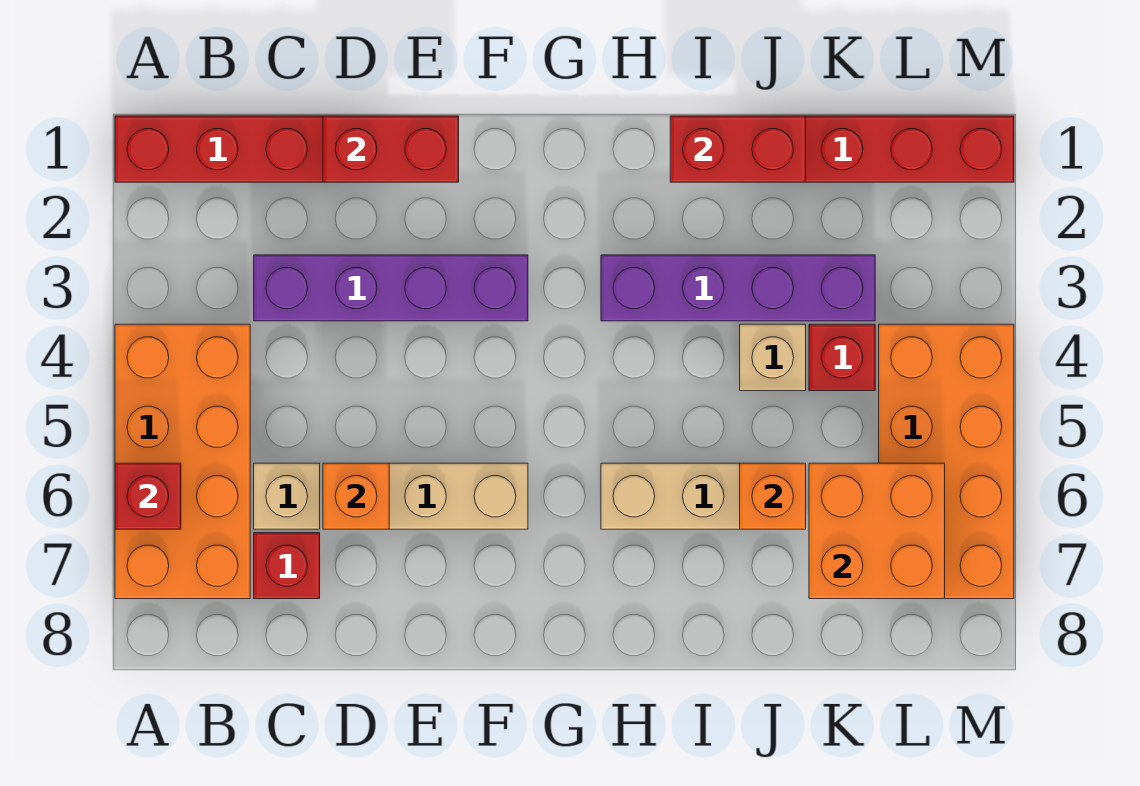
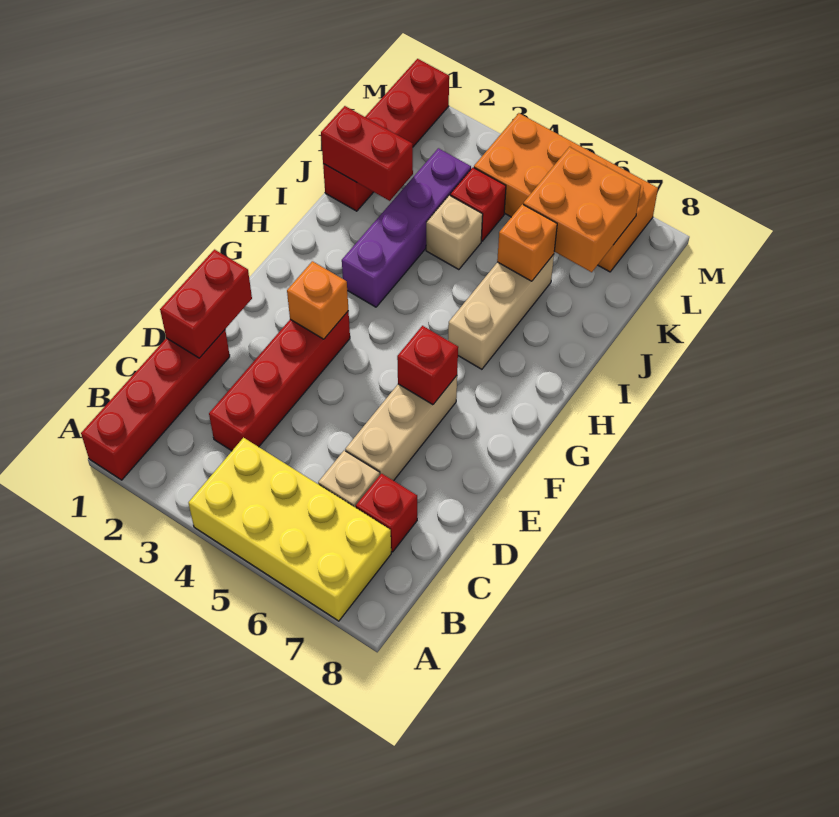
orange 2x4 brick [115,324,250,599] -> yellow 2x4 brick [189,437,391,621]
red 1x1 brick [115,463,181,529] -> red 1x1 brick moved to [397,326,458,405]
purple 1x4 brick [254,255,528,321] -> red 1x4 brick [209,311,350,451]
orange 1x1 brick [323,463,389,529] -> orange 1x1 brick moved to [287,261,348,339]
red 1x2 brick [670,116,806,182] -> red 1x2 brick turned to [321,106,413,201]

